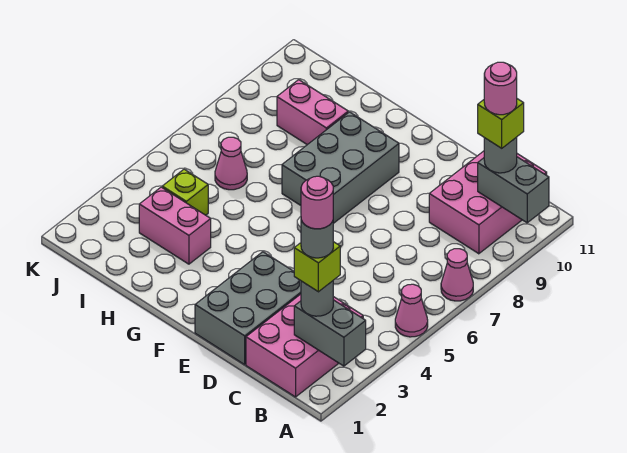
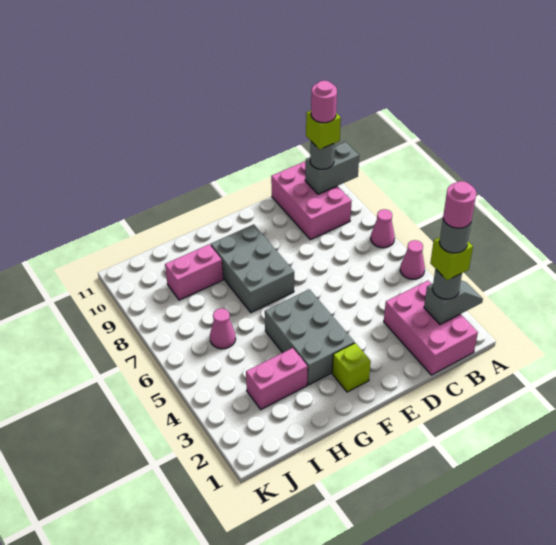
grey 1x2 brick [294,300,366,366] -> grey 1x2 slope [424,280,483,324]
grey 2x3 brick [195,252,301,365] -> grey 2x3 brick moved to [265,289,355,385]
lime 1x1 brick [162,169,208,215] -> lime 1x1 brick moved to [332,343,371,392]

